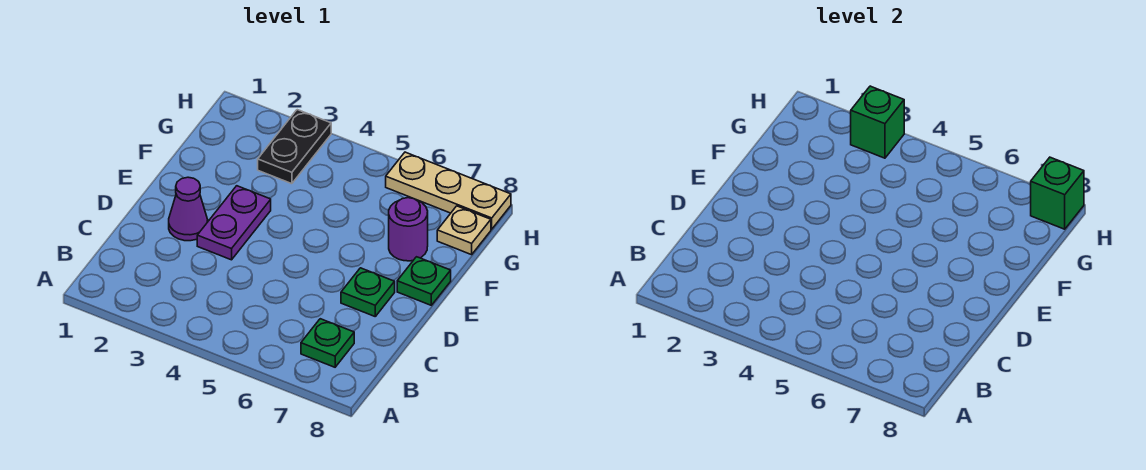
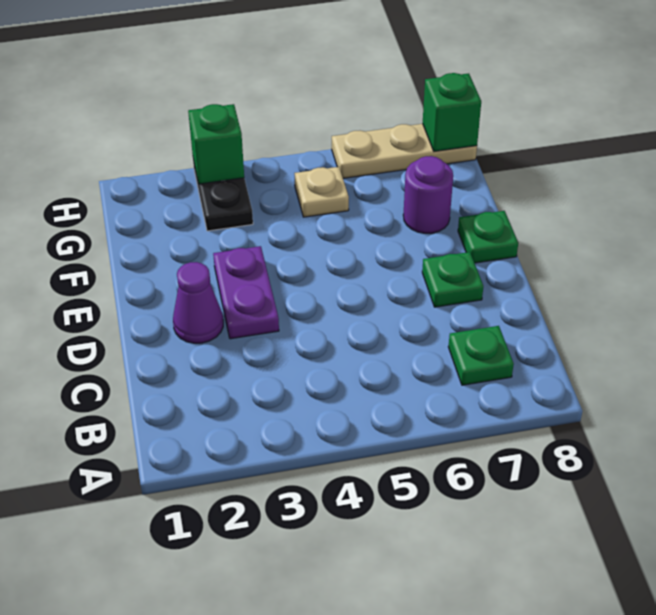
tan 1x1 plate [437,206,491,255] -> tan 1x1 plate moved to [294,167,349,217]

